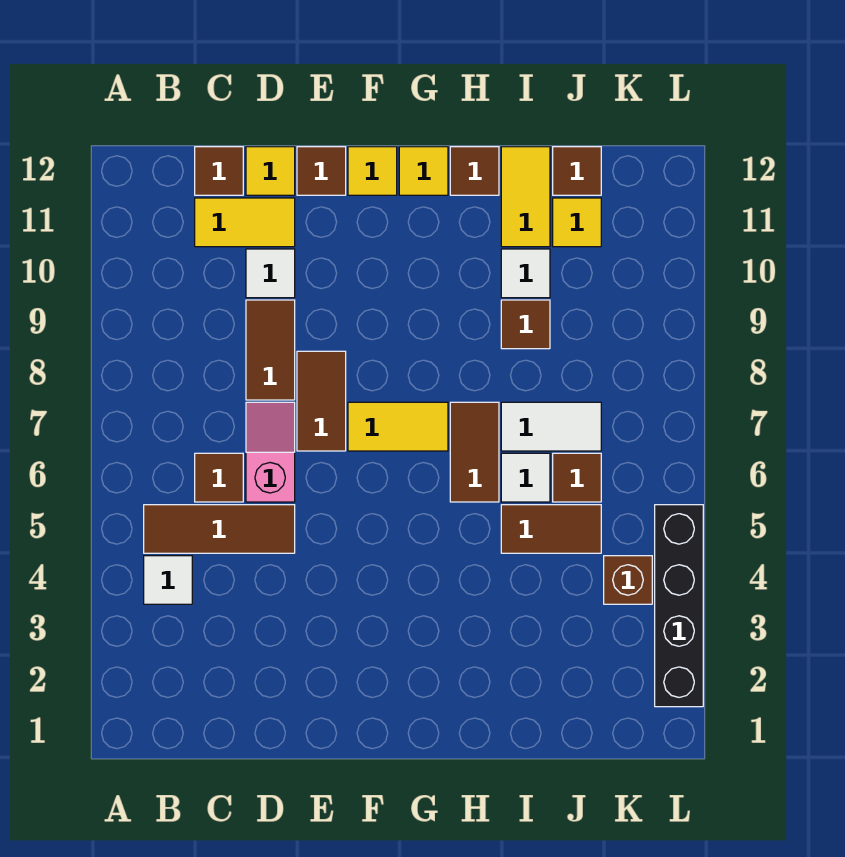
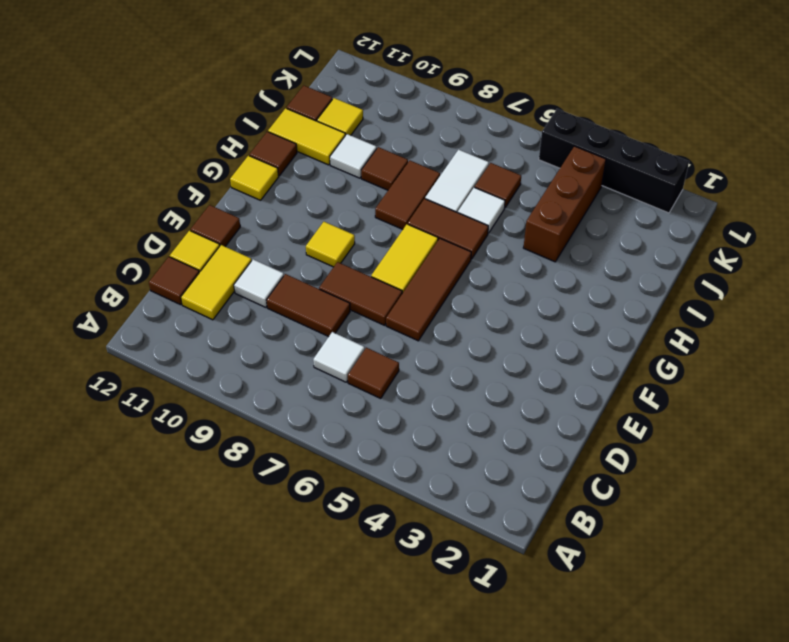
white 1x1 tile [144,556,192,604] -> white 1x1 tile moved to [313,332,365,382]
brown 1x3 tile [144,505,295,553] -> brown 1x3 tile moved to [386,239,471,341]
pink 1x2 slope [246,402,295,502] -> none
yellow 1x1 tile [348,147,397,195] -> yellow 1x1 tile moved to [306,222,355,267]
brown 1x2 tile [501,505,601,553] -> brown 1x2 tile moved to [375,161,440,229]
brown 1x1 brick [604,556,652,604] -> brown 1x3 brick [523,146,606,262]

